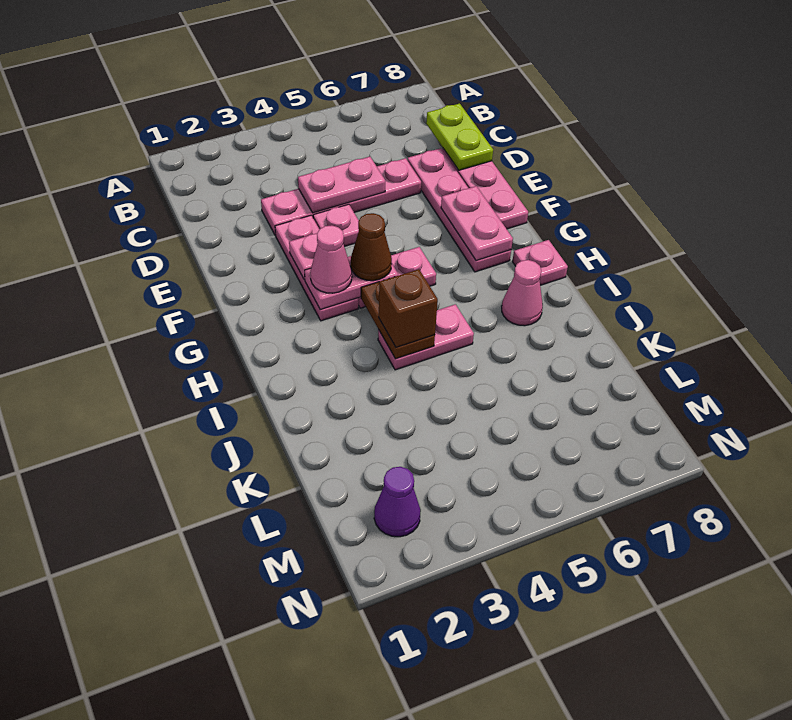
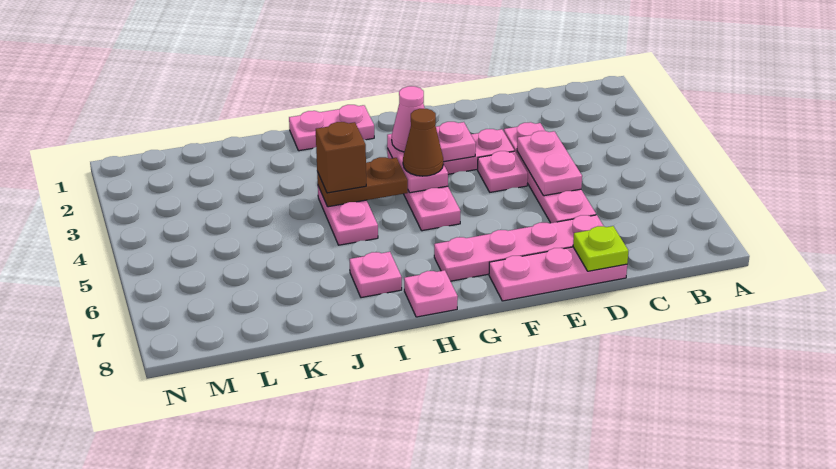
lime 1x2 plate [426,103,493,170] -> lime 1x1 plate [573,226,628,271]
pink 1x2 plate [441,186,513,261] -> pink 1x2 plate moved to [289,105,374,151]
pink 1x1 cone [502,260,543,326] -> pink 1x1 plate [350,252,402,298]
purple 1x1 cone [374,467,421,537] -> none

